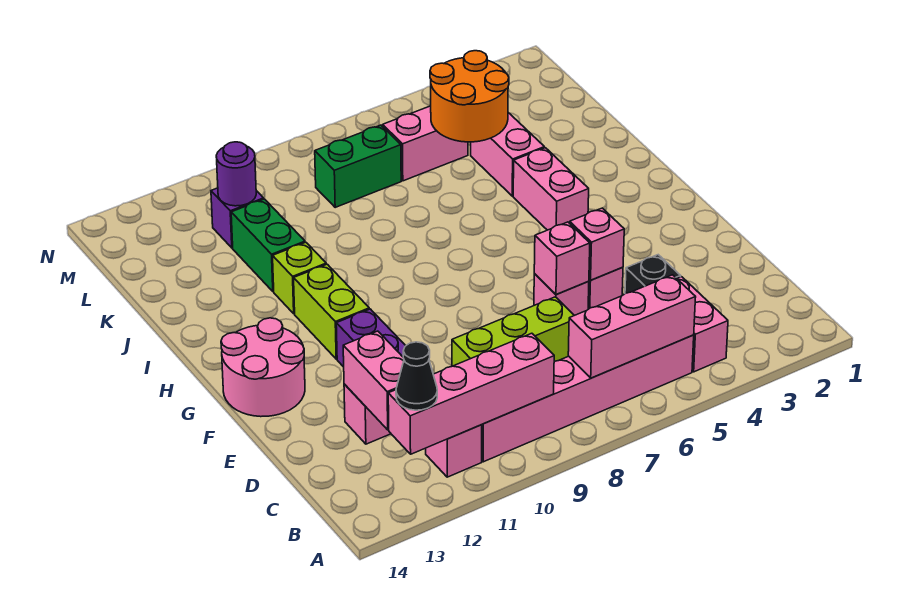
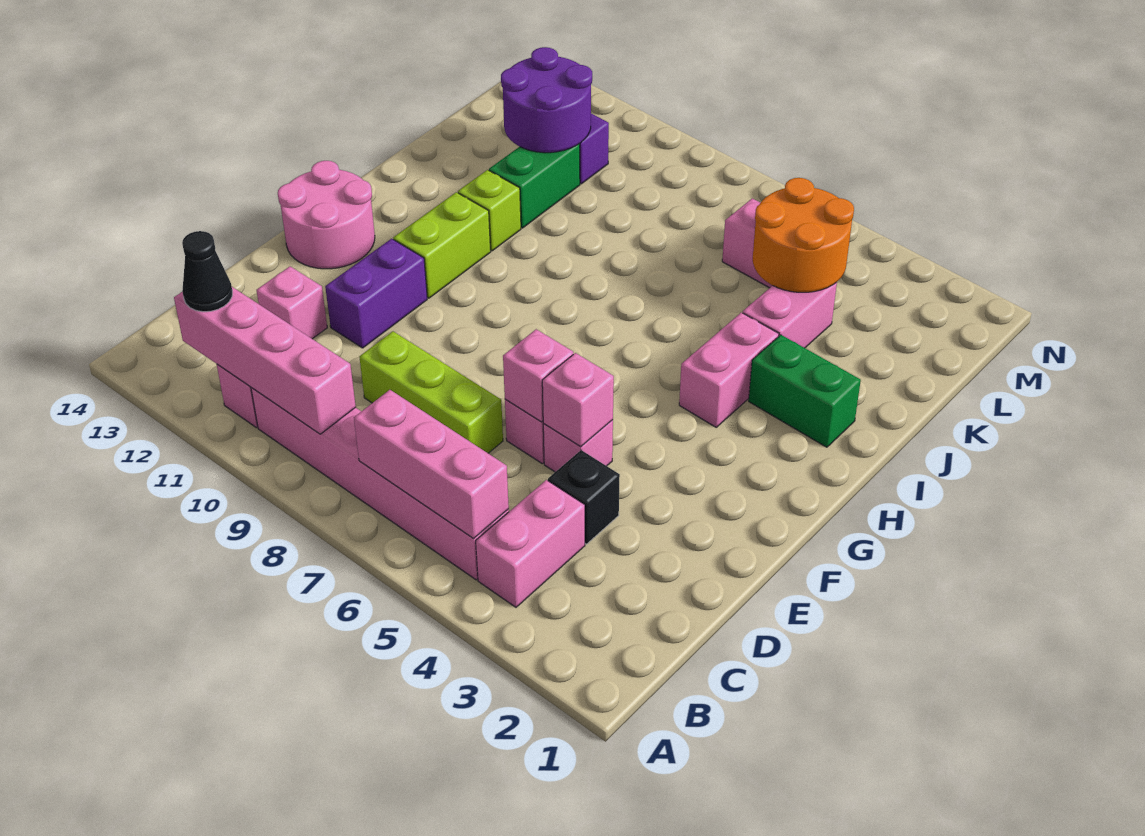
pink 1x2 brick [343,331,404,430] -> none
green 1x2 brick [315,125,401,207] -> green 1x2 brick moved to [749,335,861,447]
purple 1x1 round brick [216,142,256,206] -> purple 2x2 round brick [501,47,592,153]

